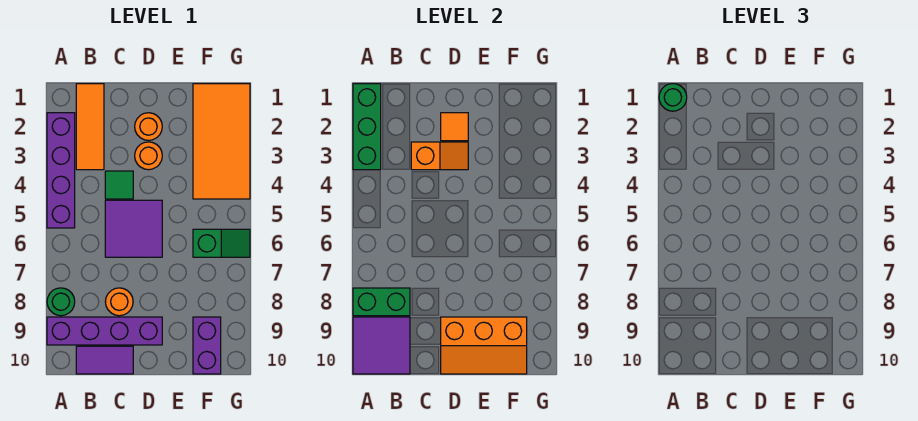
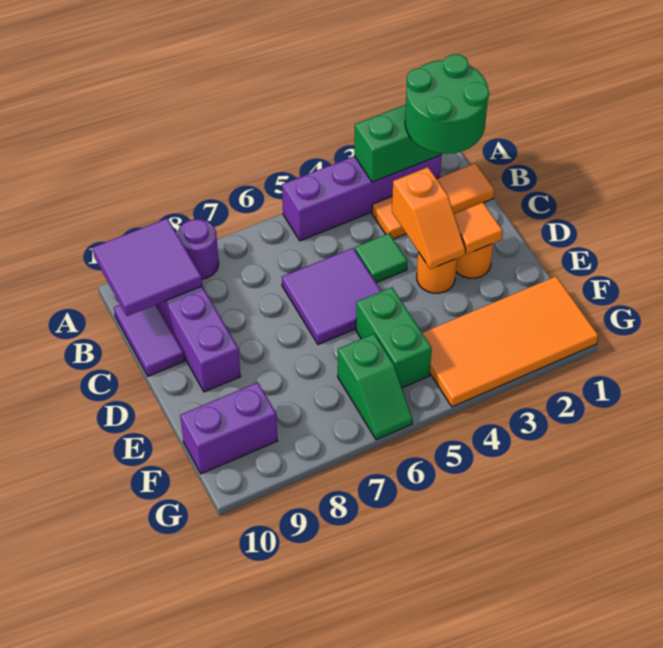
green 1x1 round brick [659,84,687,111] -> green 2x2 round brick [405,54,489,154]
green 1x1 round brick [47,288,75,316] -> purple 1x1 round brick [177,219,219,279]
green 1x2 brick [353,288,410,316] -> green 1x2 brick moved to [356,287,432,388]
orange 1x1 round brick [105,288,133,316] -> none
orange 2x3 slope [441,317,527,374] -> none

